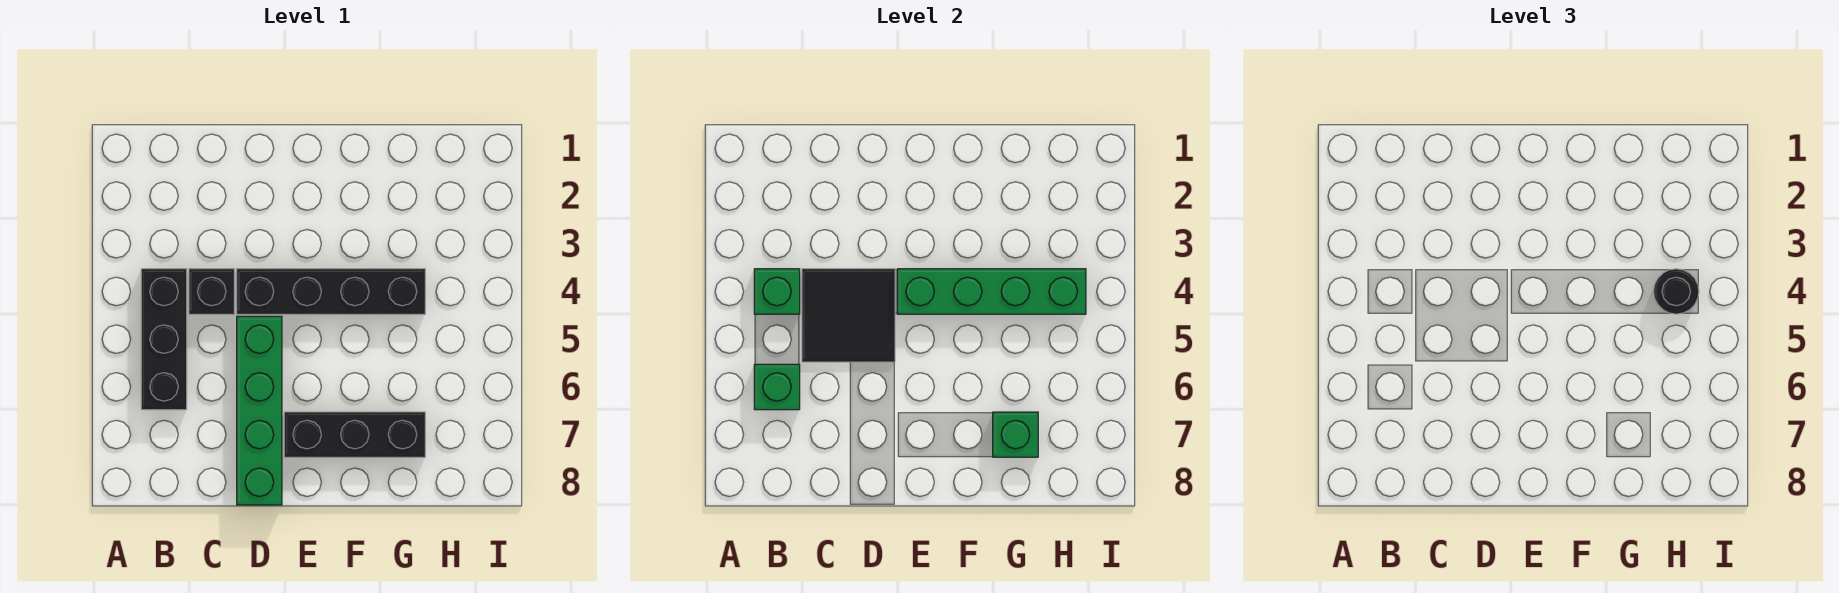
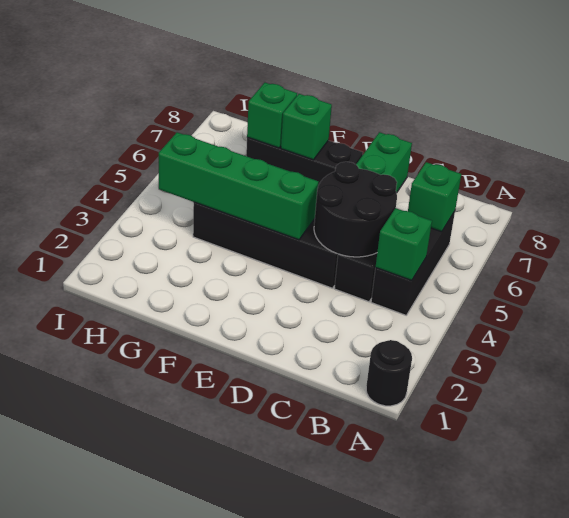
black 2x2 tile [802,269,895,362] -> black 2x2 round brick [314,162,397,257]
none -> green 1x1 brick [281,94,332,160]
black 1x1 round brick [1654,269,1699,314] -> black 1x1 round brick moved to [366,340,412,406]

